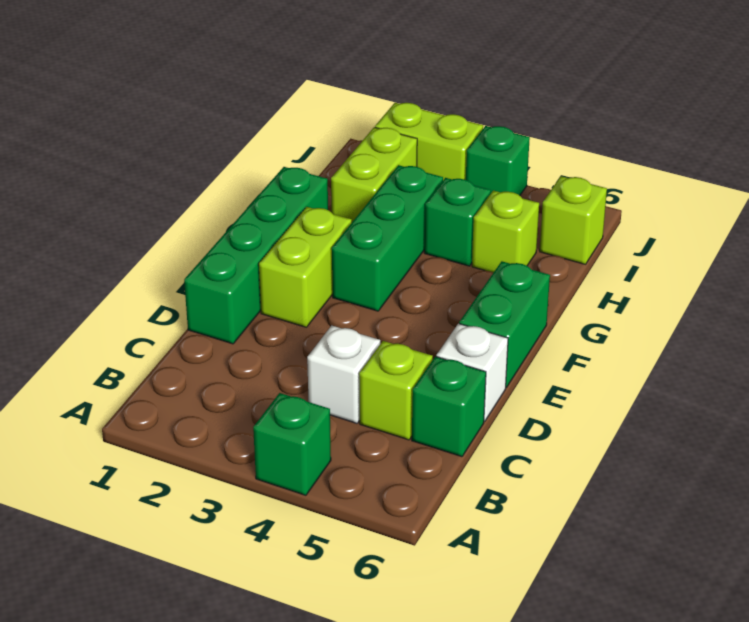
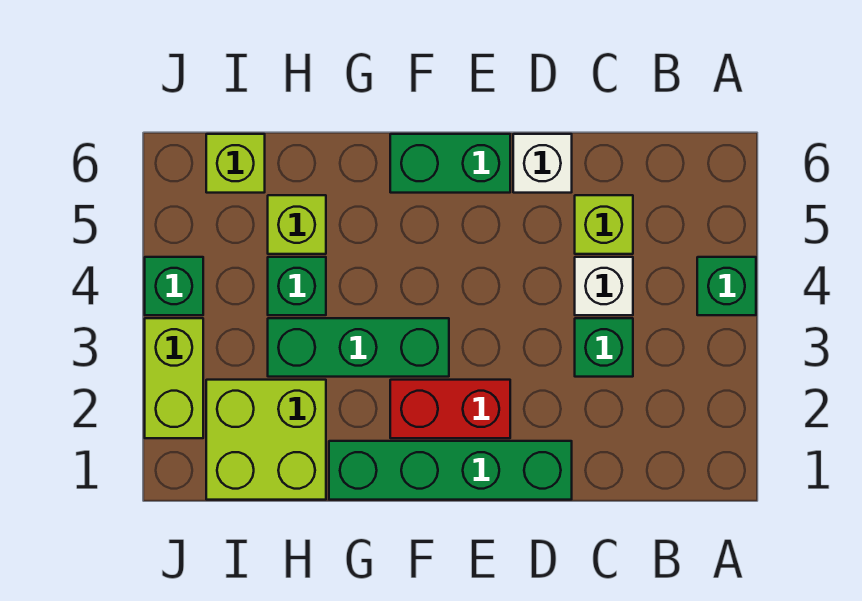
green 1x1 brick [412,357,486,457] -> green 1x1 brick moved to [575,318,633,377]
lime 1x2 brick [259,207,352,327] -> red 1x2 brick [390,380,510,438]
lime 1x2 brick [331,127,417,222] -> lime 2x2 brick [206,380,326,500]

